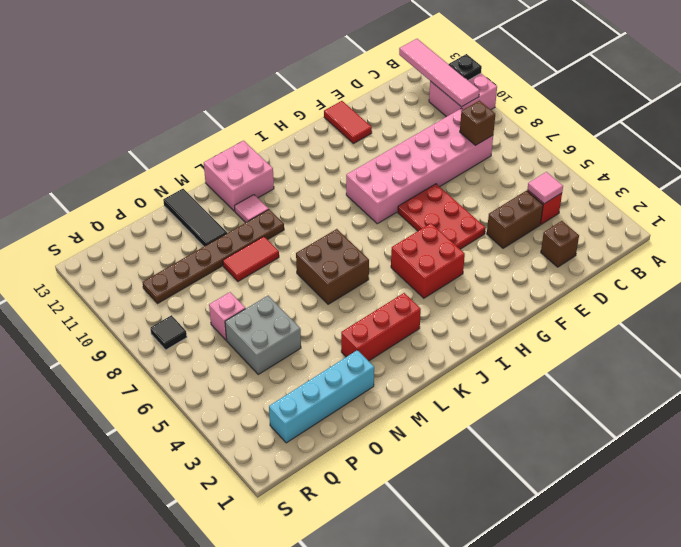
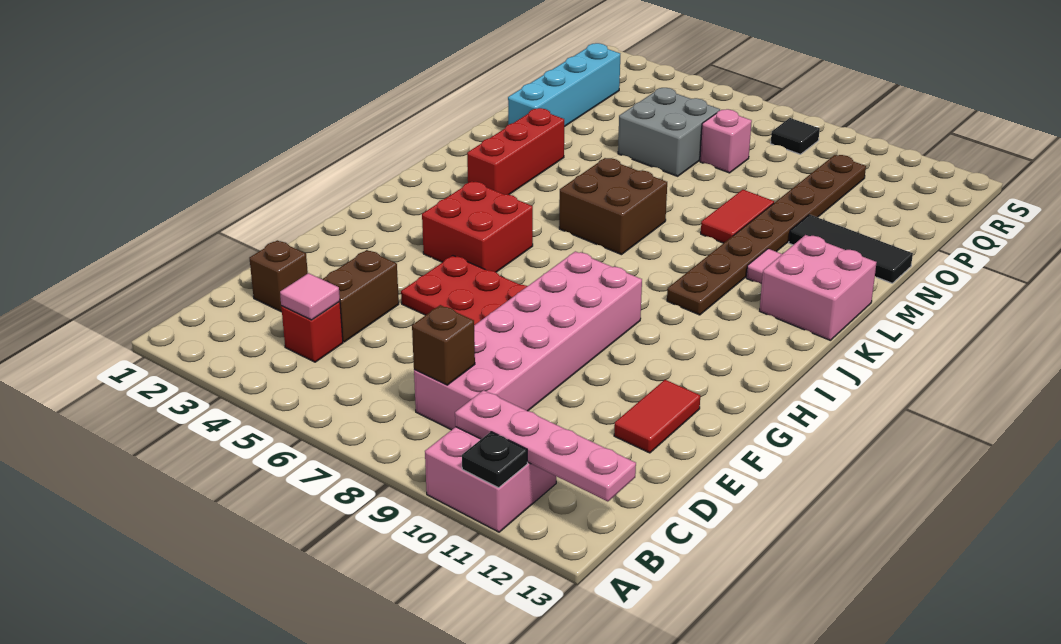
pink 1x4 tile [399,39,480,107] -> pink 1x4 plate [455,390,636,502]
red 1x2 tile [324,101,372,144] -> red 1x2 tile turned to [614,380,700,453]
brown 1x6 plate [142,209,284,304] -> brown 1x8 plate [667,155,866,315]

